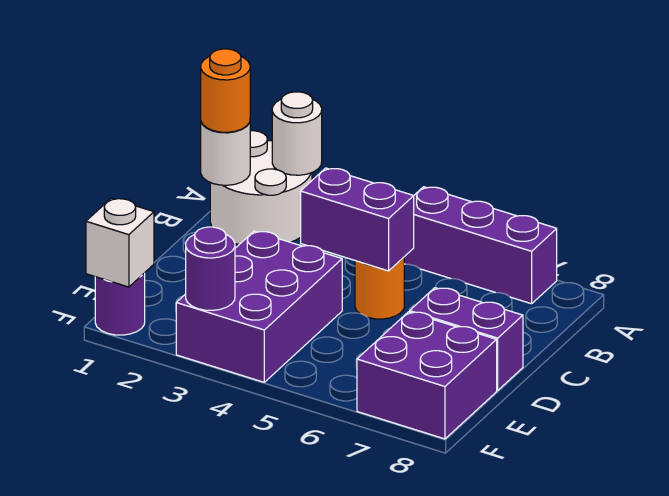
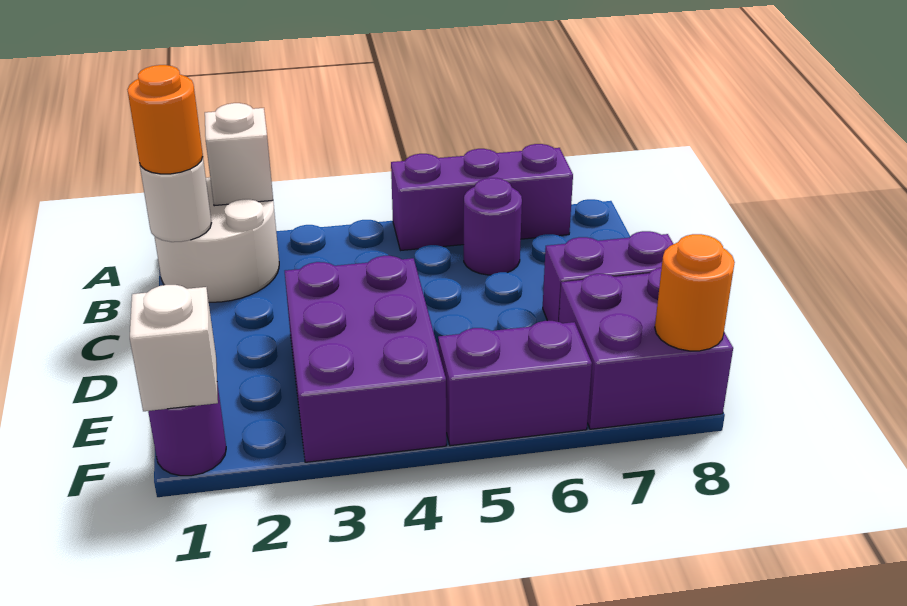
white 1x1 round brick [272,92,322,175] -> white 1x1 brick [205,103,273,206]
purple 1x2 brick [301,168,414,271] -> purple 1x2 brick moved to [438,321,592,446]
orange 1x1 round brick [355,257,404,319] -> orange 1x1 round brick moved to [655,234,735,351]
purple 1x1 round brick [186,227,235,310] -> purple 1x1 round brick moved to [464,178,522,275]

